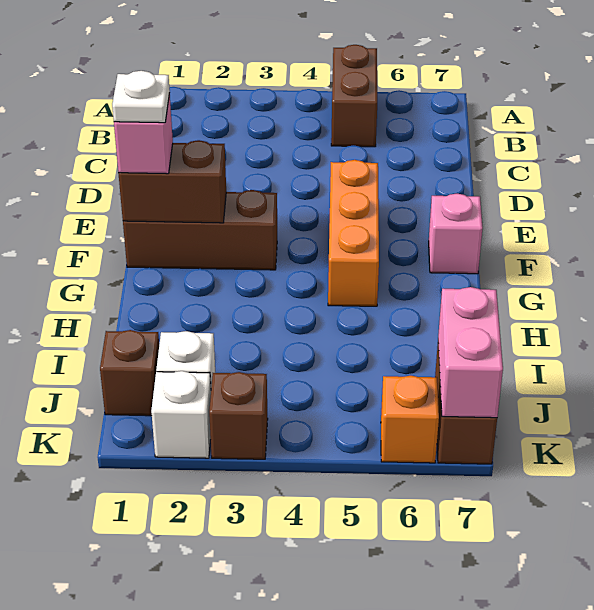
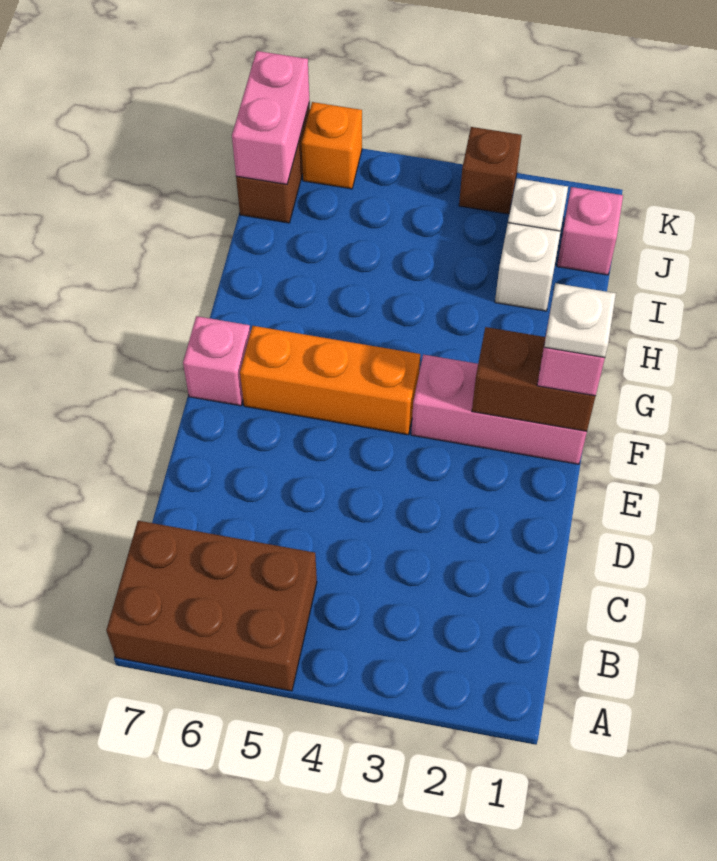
brown 1x2 brick [331,45,377,147] -> brown 2x3 brick [106,521,317,691]
orange 1x3 brick [328,160,379,306] -> orange 1x3 brick turned to [240,326,420,435]
brown 1x3 brick [123,190,277,270] -> pink 1x3 brick [411,355,587,464]
brown 1x1 brick [100,330,159,416] -> pink 1x1 brick [557,187,623,275]
white 1x1 brick [151,371,211,458] -> white 1x1 brick moved to [495,223,561,311]

